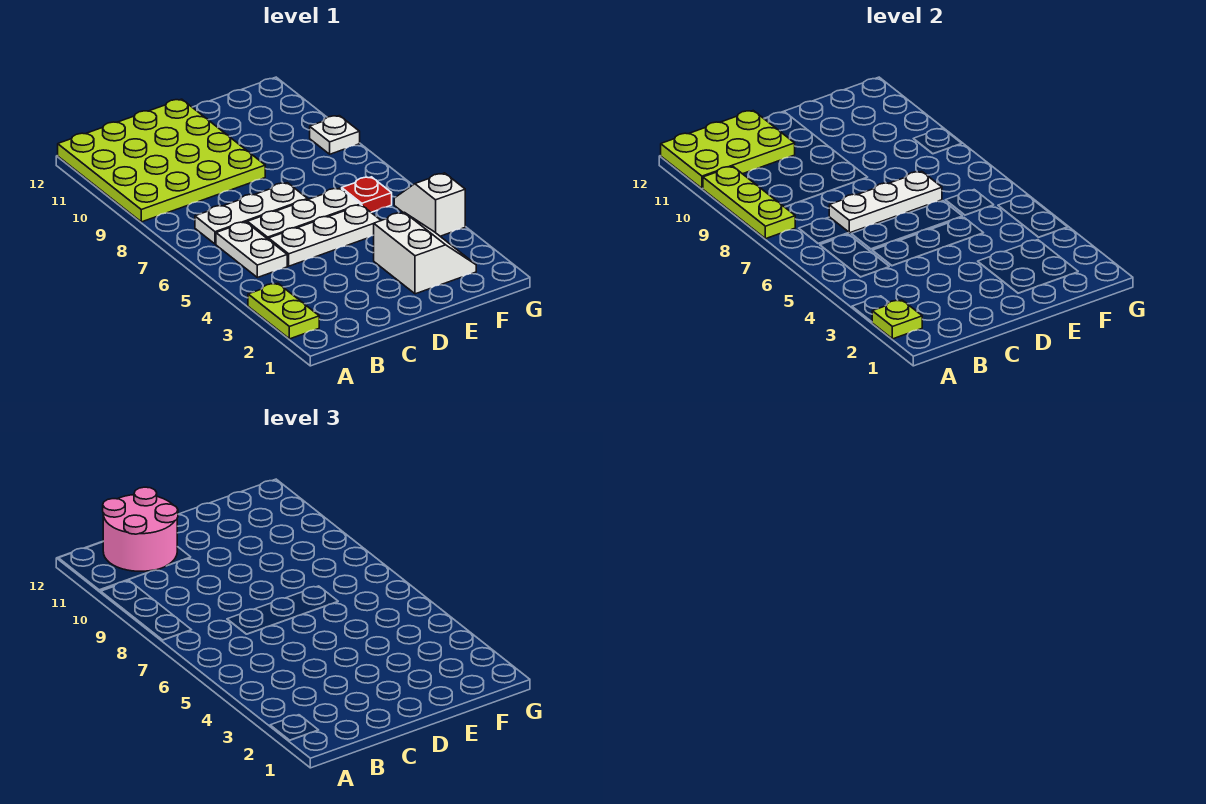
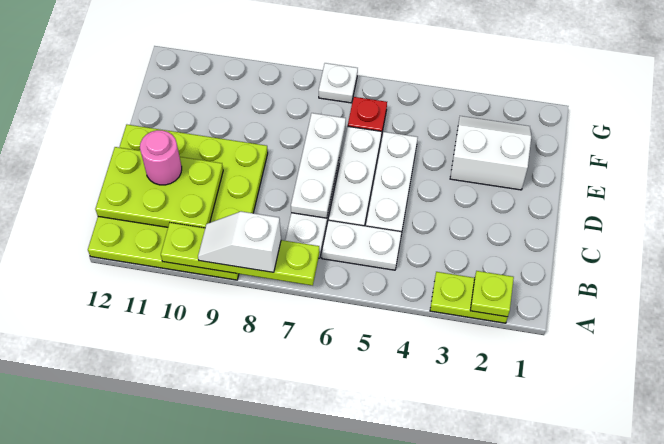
lime 1x3 plate [703,166,795,239] -> lime 1x4 plate [161,223,320,286]
lime 2x3 plate [661,111,795,188] -> lime 2x3 plate turned to [95,147,223,228]
pink 2x2 round brick [103,487,178,571] -> pink 1x1 round brick [140,130,182,185]
white 1x2 slope [394,173,465,236] -> white 1x2 slope moved to [198,211,281,272]
white 1x1 plate [310,116,360,154] -> white 1x1 plate moved to [319,63,358,103]

